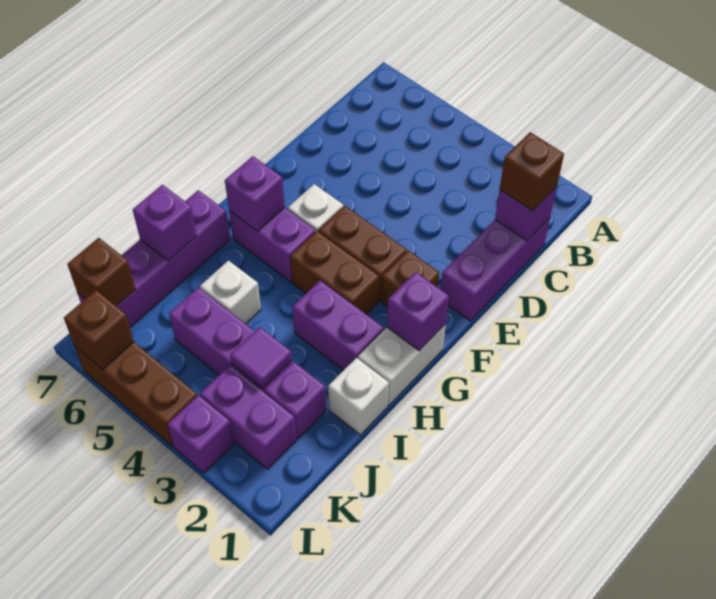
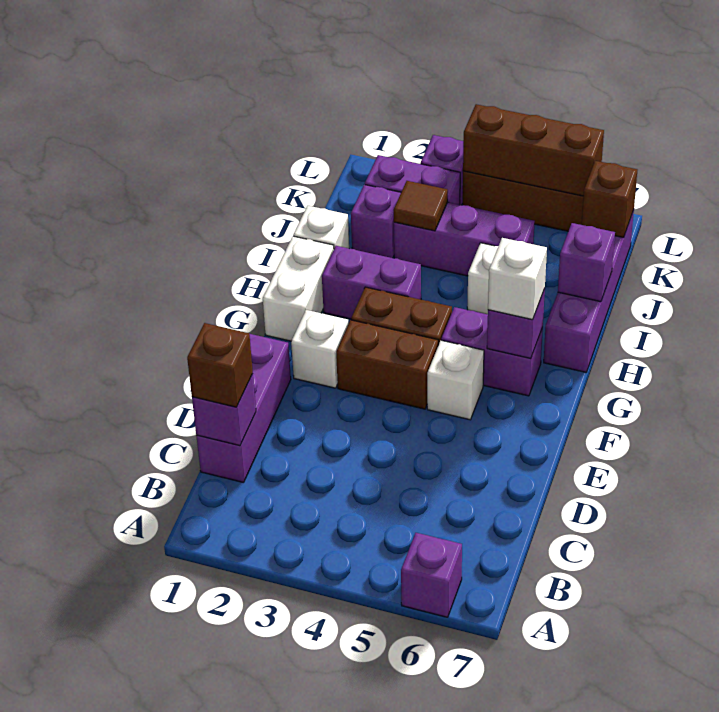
brown 1x1 brick [381,250,439,307] -> white 1x1 brick [291,310,348,388]
purple 1x1 brick [387,272,449,351] -> purple 1x1 brick moved to [401,533,462,617]
none -> white 1x1 brick [488,238,547,320]
purple 1x1 tile [230,327,292,388] -> brown 1x1 tile [394,181,448,231]
brown 1x1 brick [64,290,134,369] -> brown 1x3 brick [463,104,604,196]

